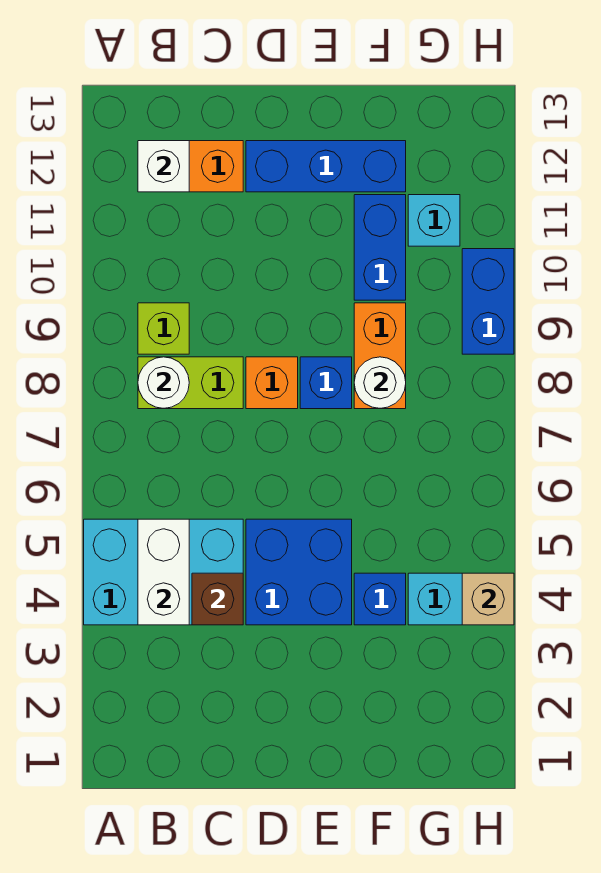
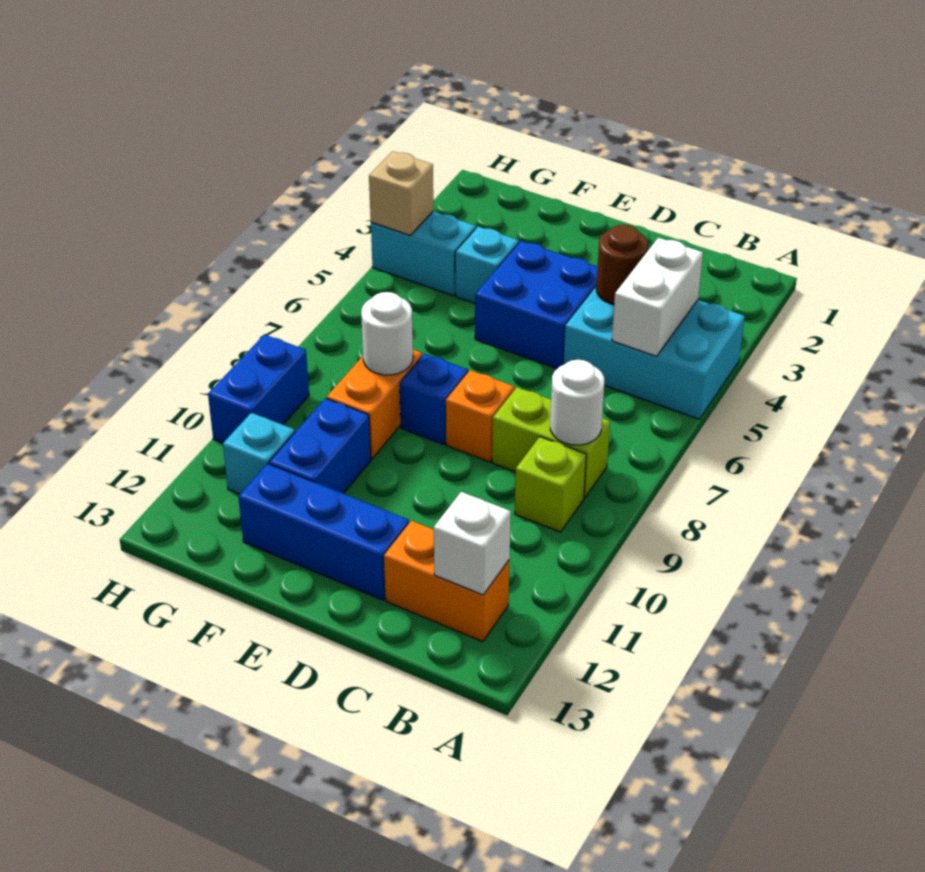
brown 1x1 brick [192,573,243,625] -> brown 1x1 round brick [596,225,648,304]
blue 1x1 brick [354,573,406,625] -> cyan 1x1 brick [455,227,519,303]

